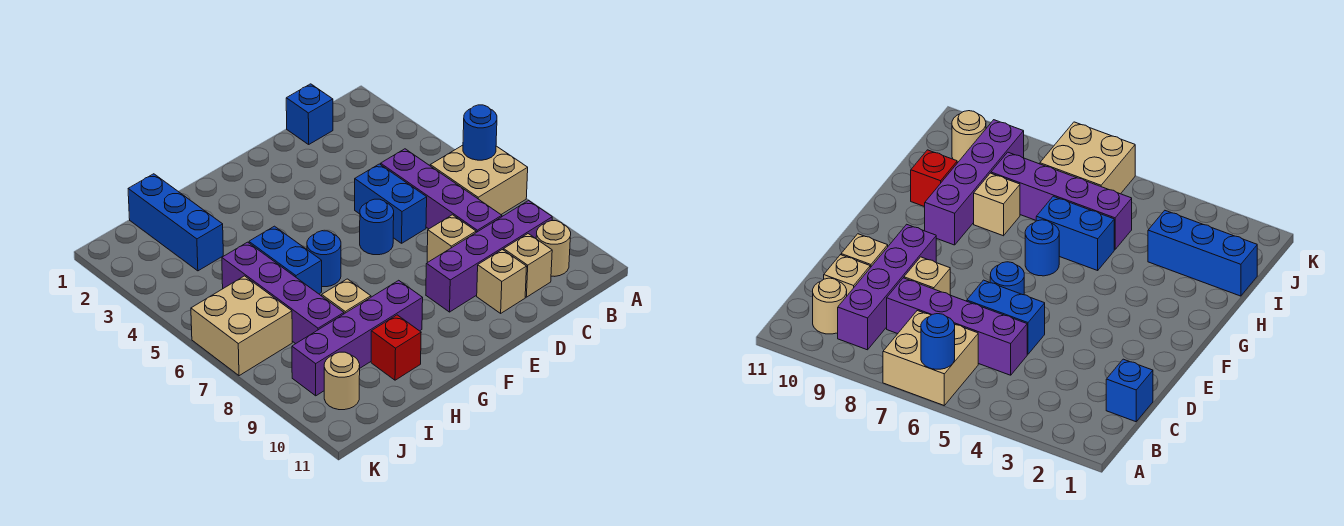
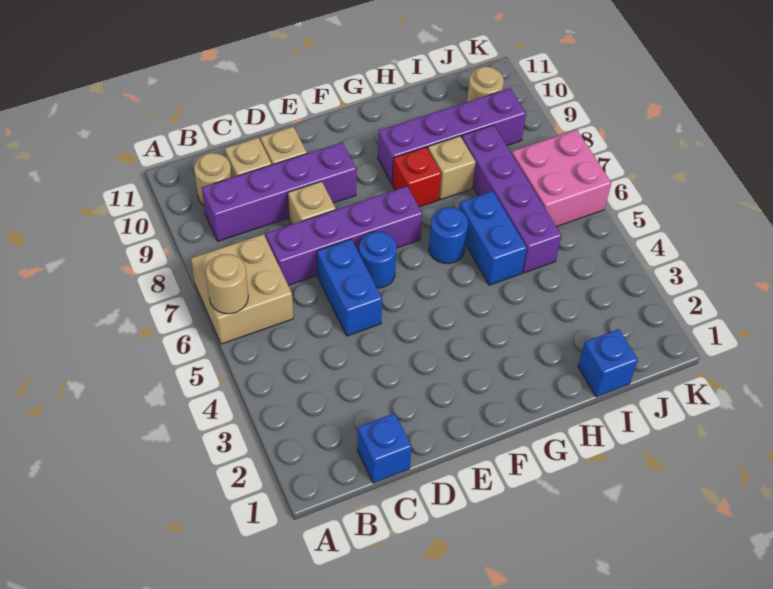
blue 1x1 round brick [463,105,497,160] -> tan 1x1 round brick [206,254,248,314]
purple 1x4 brick [381,149,502,232] -> purple 1x4 brick turned to [266,186,422,285]
red 1x1 brick [371,315,421,380] -> red 1x1 brick moved to [392,147,441,207]
blue 1x3 brick [128,174,223,271] -> blue 1x1 brick [578,329,638,397]
tan 2x2 brick [191,276,292,376] -> pink 2x2 brick [512,130,611,227]

